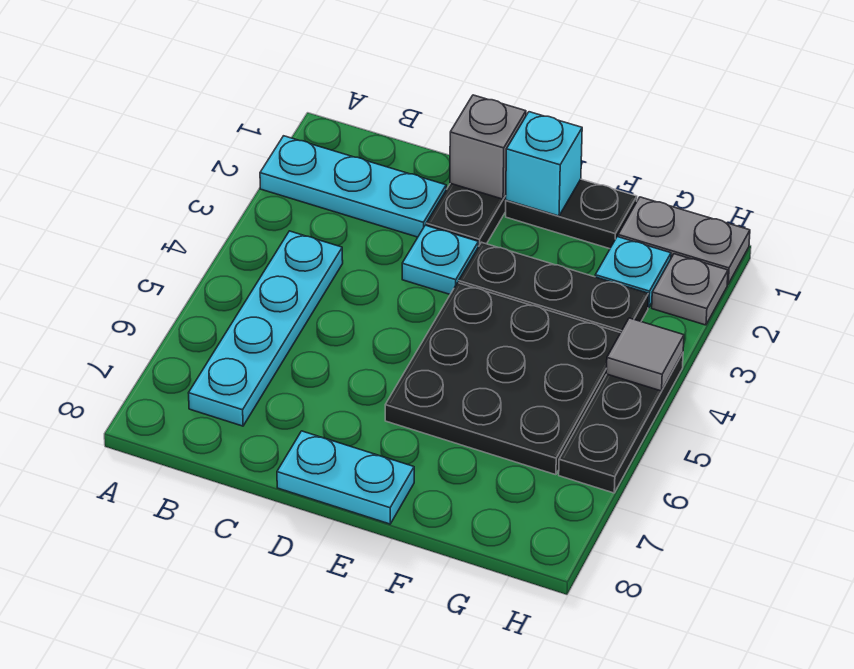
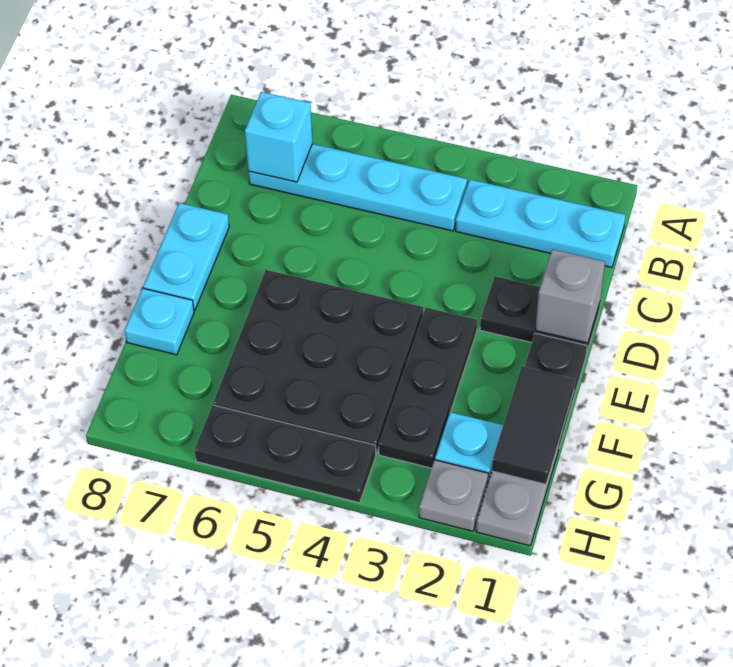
cyan 1x3 plate [260,136,446,237] -> cyan 1x3 plate turned to [456,180,625,267]
cyan 1x1 plate [402,225,478,294] -> cyan 1x1 plate moved to [124,288,194,355]
cyan 1x1 brick [505,112,582,216] -> cyan 1x1 brick moved to [245,92,312,182]
none -> black 1x2 tile [492,367,575,484]
grey 1x1 tile [606,318,684,391] -> none

